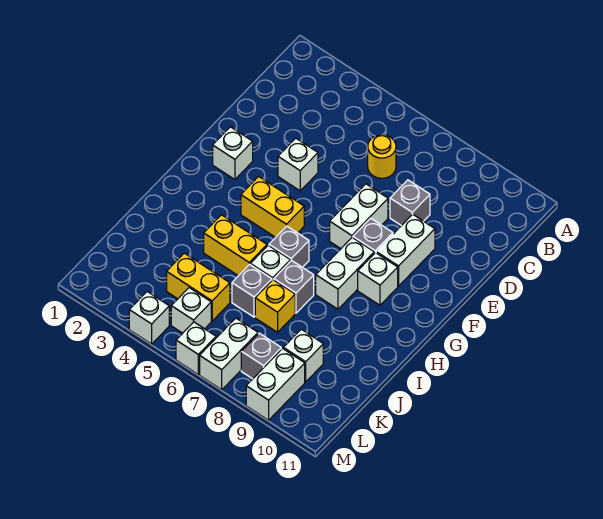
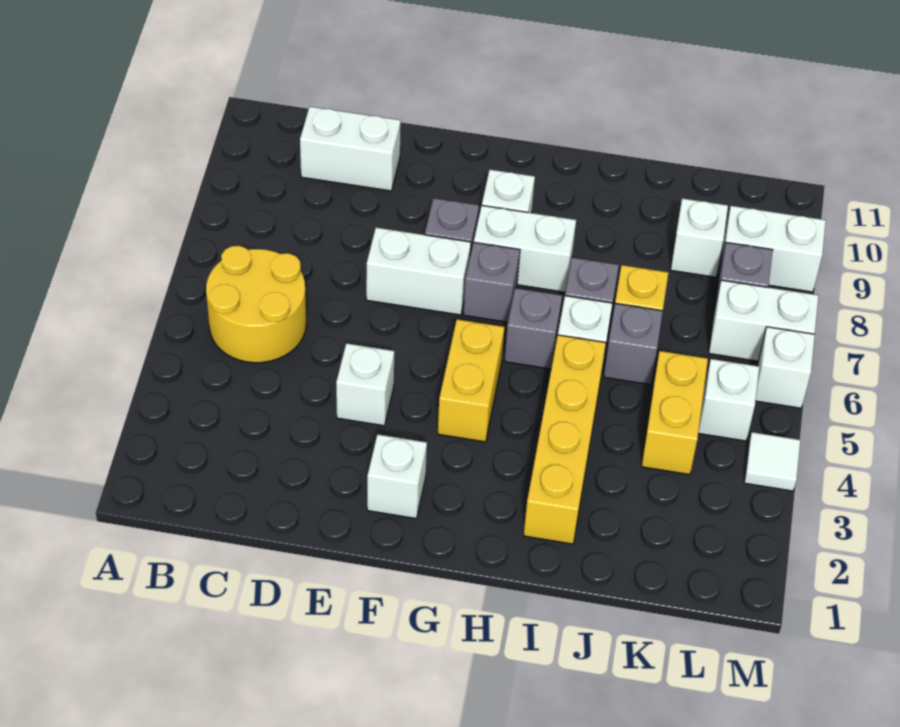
yellow 1x1 round brick [368,135,396,178] -> yellow 2x2 round brick [206,246,306,363]
grey 1x1 brick [390,180,430,226] -> grey 1x1 brick moved to [463,242,520,322]
white 1x2 brick [376,214,435,286] -> white 1x2 brick moved to [300,107,401,191]
yellow 1x2 brick [204,215,267,276] -> yellow 1x4 brick [524,335,606,544]
white 1x1 brick [129,292,169,344] -> white 1x1 tile [744,432,800,491]

